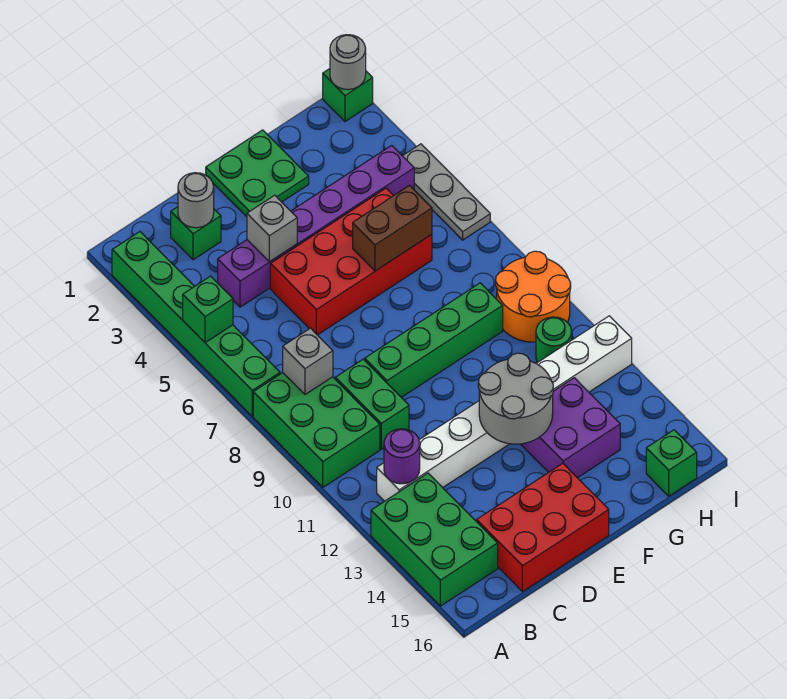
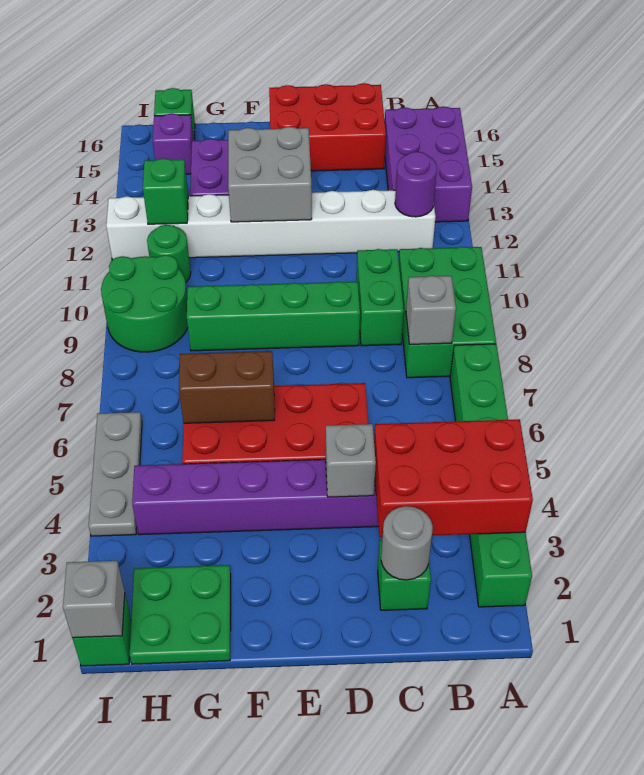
none -> red 2x3 brick [374,419,533,537]
green 1x1 brick [183,276,233,343] -> green 1x1 brick moved to [143,158,188,224]
green 2x3 brick [371,473,498,606] -> purple 2x3 brick [385,106,472,222]
green 2x2 plate [206,130,309,217] -> green 2x2 plate moved to [130,565,231,664]
grey 2x2 round brick [478,353,553,444] -> grey 2x2 brick [228,127,312,222]
orange 2x2 round brick [496,251,571,342] -> green 2x2 round brick [101,255,188,352]
none -> purple 1x1 brick [153,113,193,174]
grey 1x1 round brick [330,35,366,90] -> grey 1x1 brick [63,561,125,638]

